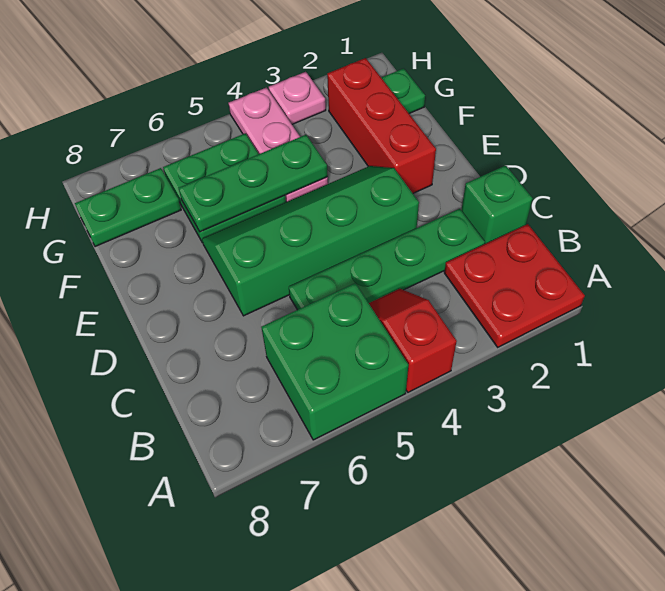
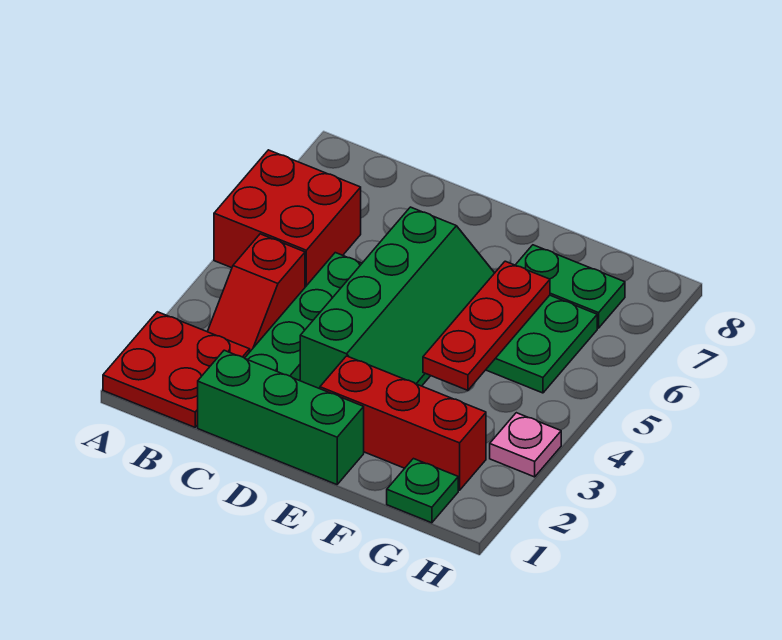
red 1x2 slope [369,289,457,392] -> red 1x2 slope turned to [207,234,305,351]
green 2x2 brick [261,283,408,440] -> red 2x2 brick [214,150,361,287]
green 1x1 brick [461,165,533,244] -> green 1x3 brick [198,350,364,485]
pink 1x3 plate [229,88,328,202] -> none
green 1x3 plate [179,135,328,232] -> red 1x3 plate [423,261,550,390]
green 1x2 plate [75,168,181,247] -> green 1x2 plate turned to [516,245,625,328]

